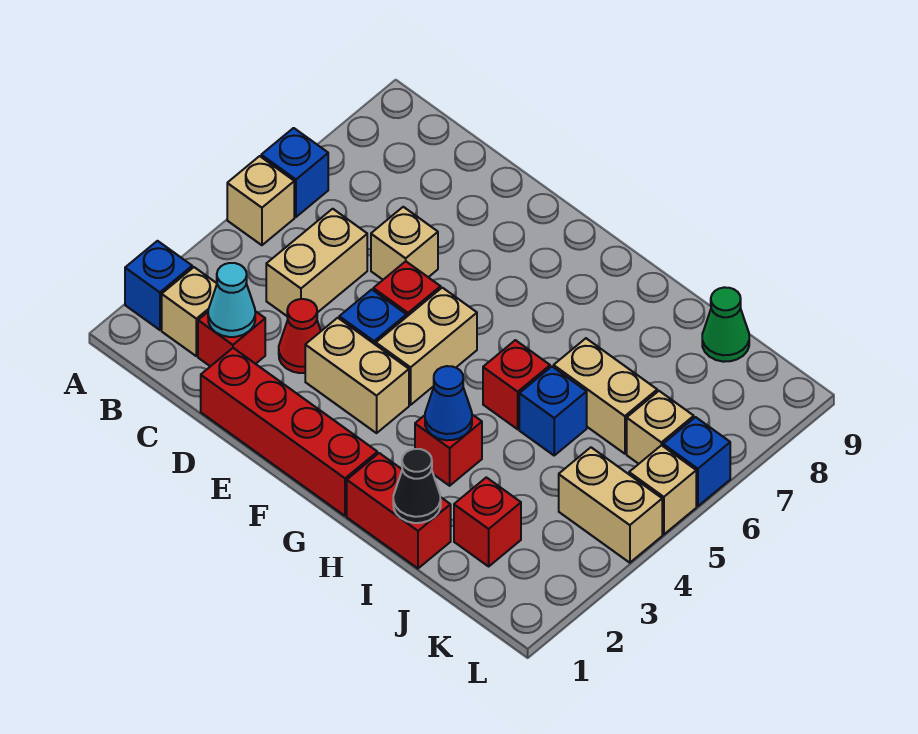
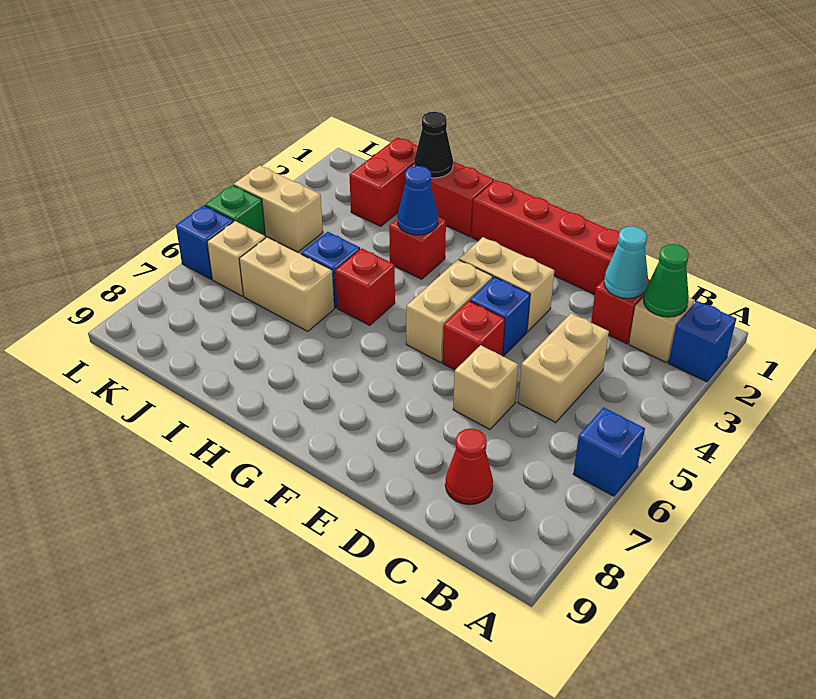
tan 1x1 brick [227,156,294,245] -> none
red 1x1 cone [279,299,321,373] -> red 1x1 cone moved to [445,428,493,505]
red 1x1 brick [454,477,521,566] -> red 1x2 brick [349,137,418,226]
green 1x1 cone [702,287,749,362] -> green 1x1 cone moved to [644,244,689,317]
tan 1x1 brick [629,445,696,534] -> green 1x1 brick [205,185,265,236]

